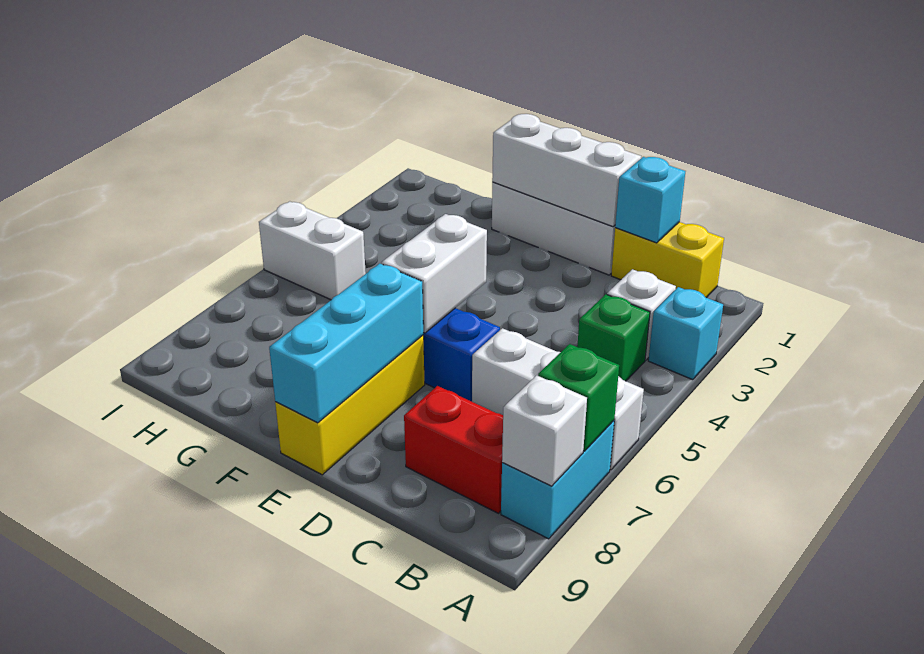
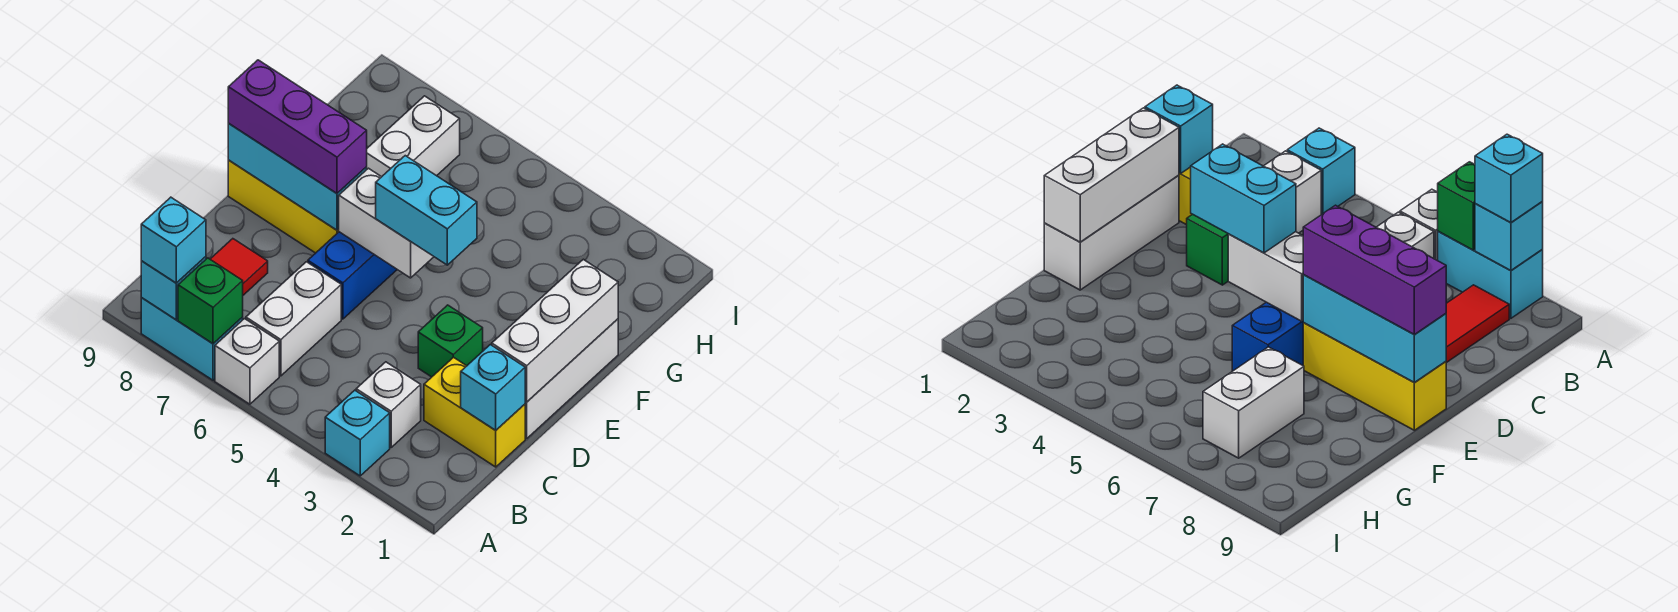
white 1x1 brick [502,375,587,486] -> cyan 1x1 brick [141,257,206,320]
none -> cyan 1x1 brick [141,197,206,283]
yellow 1x2 brick [611,222,724,298] -> yellow 1x2 brick turned to [424,357,525,467]
green 1x1 brick [577,294,650,381] -> green 1x1 brick moved to [418,305,483,377]
red 1x2 brick [404,386,503,513] -> red 1x2 tile [210,239,268,295]
none -> cyan 1x2 brick [376,156,477,265]
none -> purple 1x3 brick [228,60,367,193]
white 1x2 brick [259,201,366,300] -> white 1x2 brick moved to [367,96,460,177]

